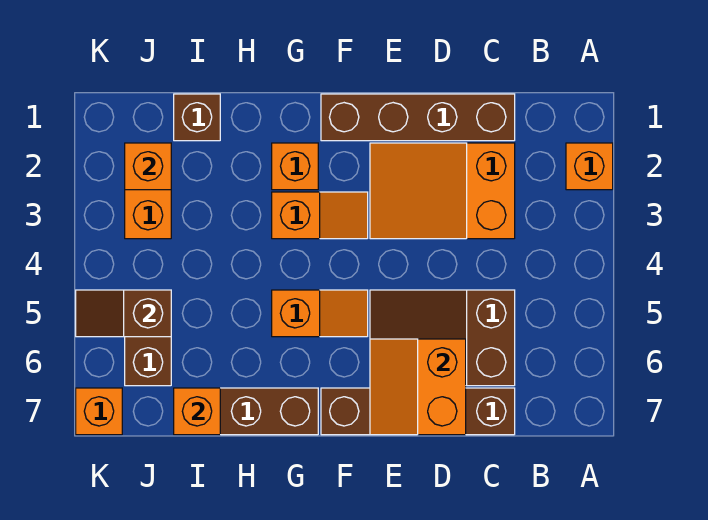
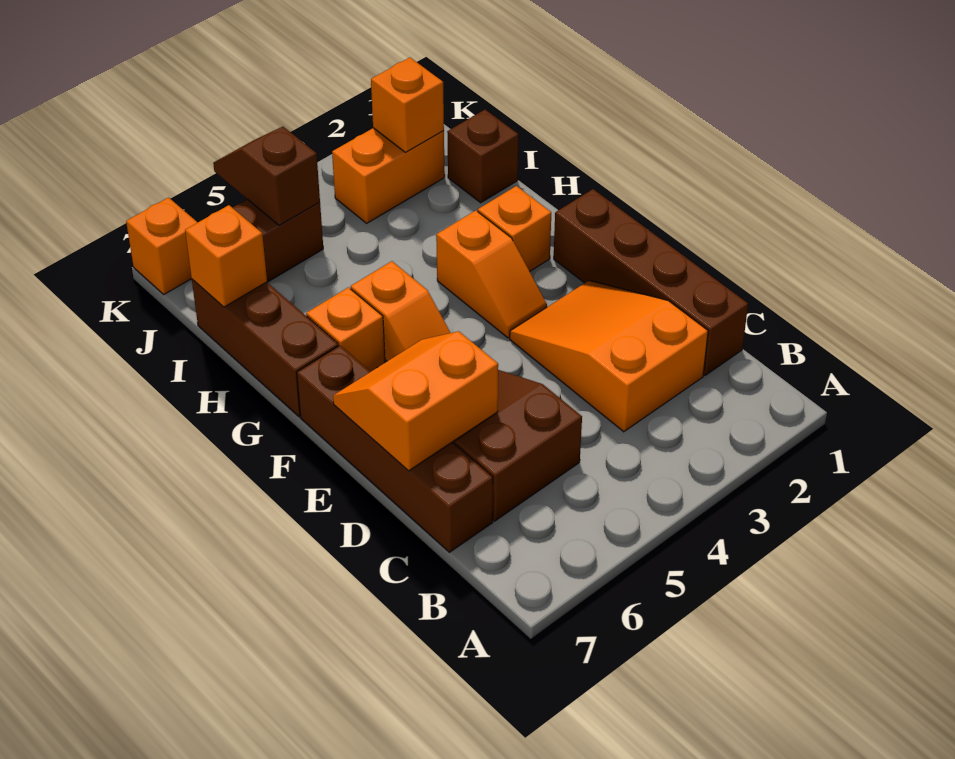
orange 1x1 brick [566,143,613,190] -> orange 1x1 brick moved to [306,287,385,371]

